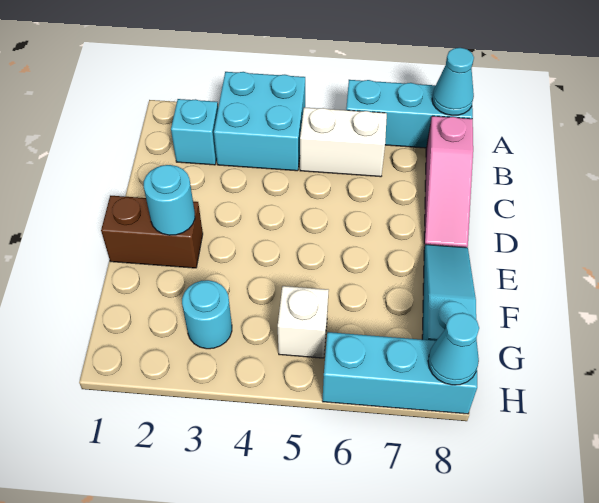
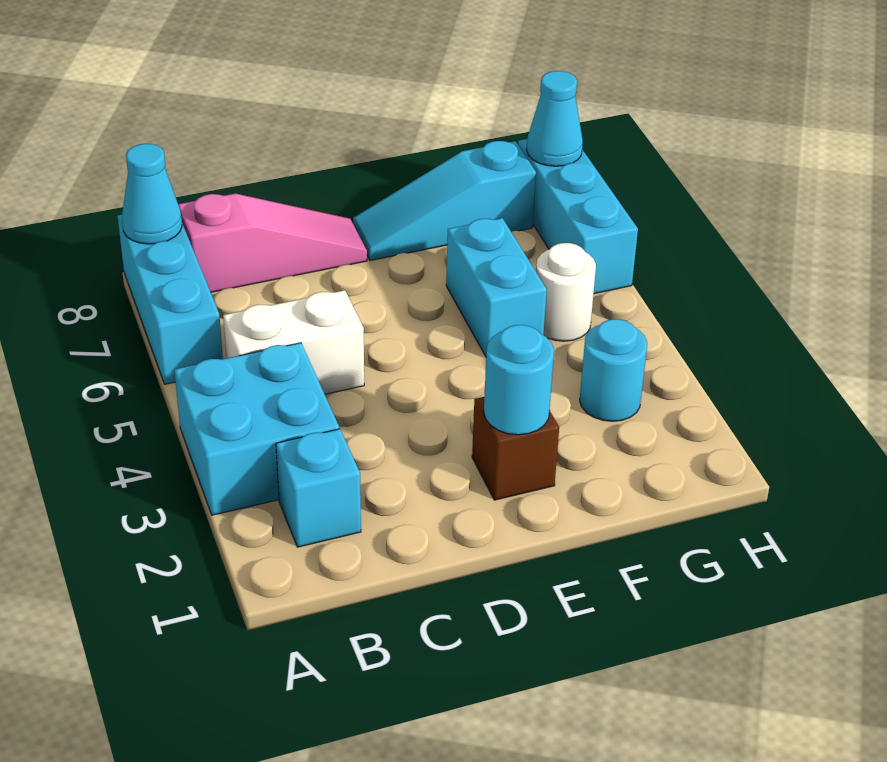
white 1x2 brick [300,107,387,177] -> white 1x2 brick turned to [223,290,364,394]
brown 1x2 brick [101,196,203,268] -> brown 1x1 brick [472,397,559,500]
none -> cyan 1x2 brick [446,218,547,356]
white 1x1 brick [278,286,329,358] -> white 1x1 round brick [536,243,596,341]

